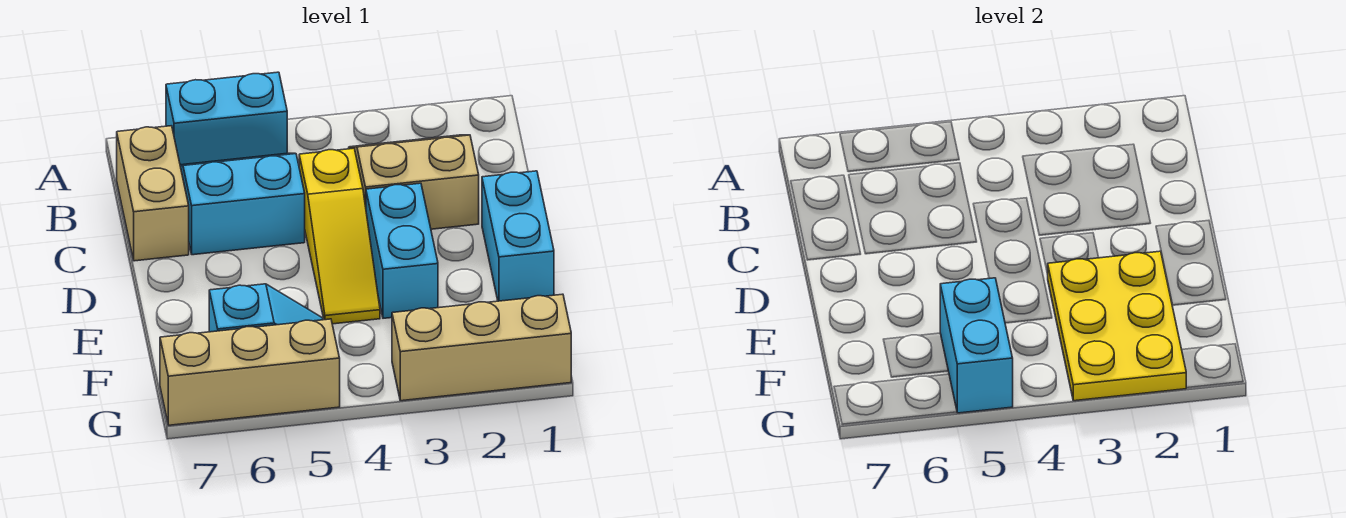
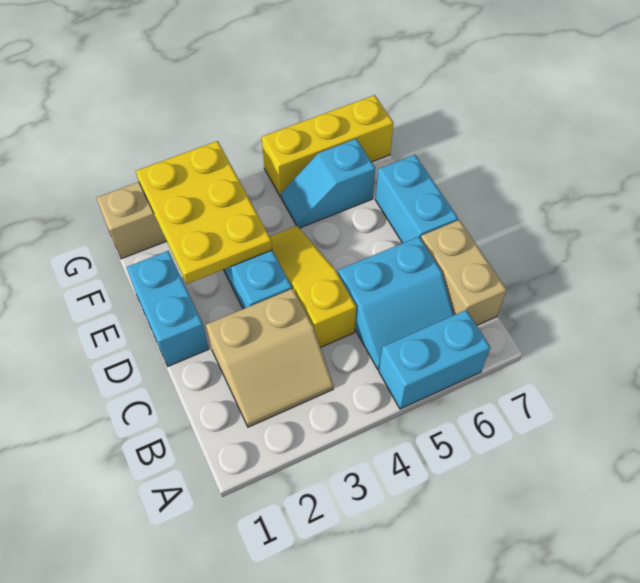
cyan 1x2 brick [940,278,1013,413] -> cyan 1x2 brick moved to [375,155,458,243]
tan 1x3 brick [160,319,340,425] -> yellow 1x3 brick [262,95,394,197]

